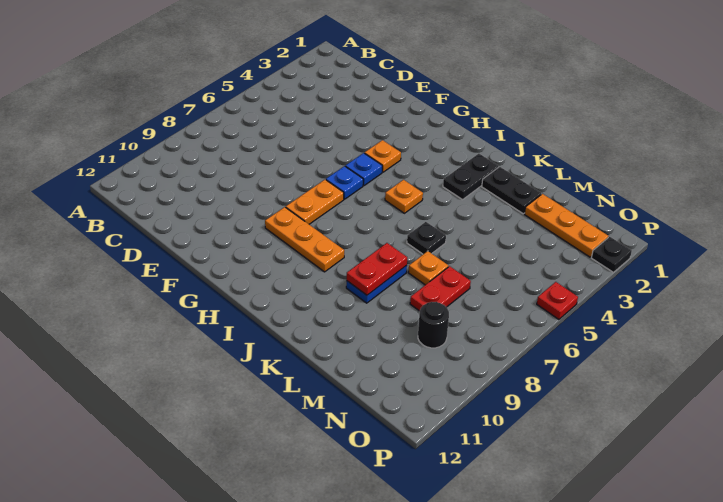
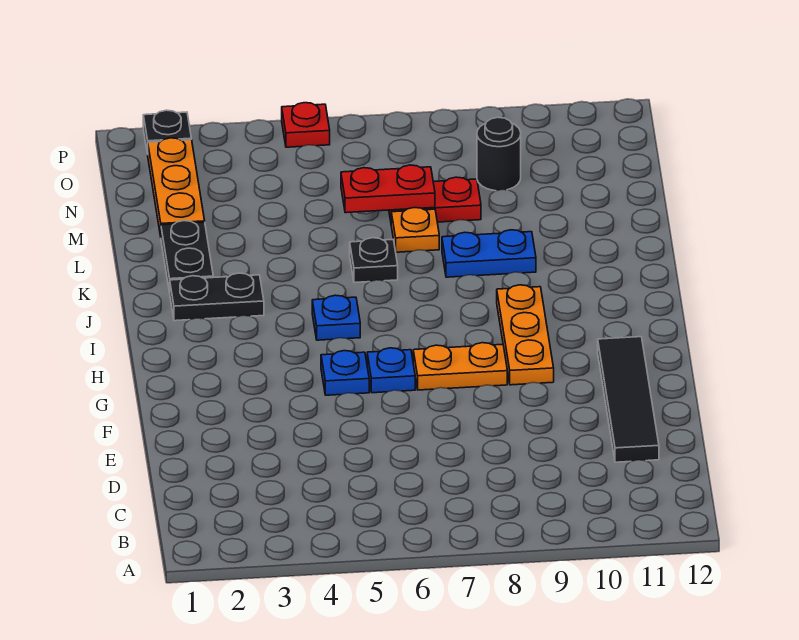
none -> black 1x4 tile [598,337,659,462]
orange 1x1 plate [365,140,401,172] -> none
orange 1x1 plate [385,180,423,213] -> blue 1x1 plate [312,295,360,340]
red 1x2 plate [347,243,407,295] -> red 1x2 plate moved to [341,165,435,213]

